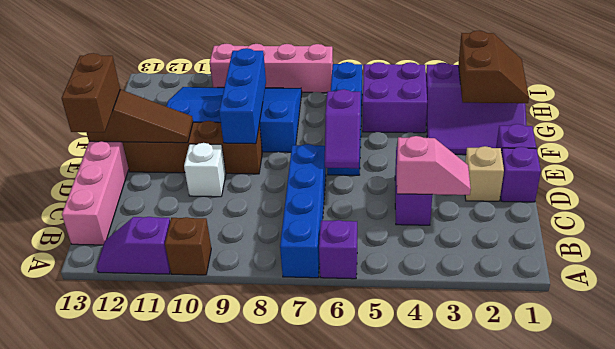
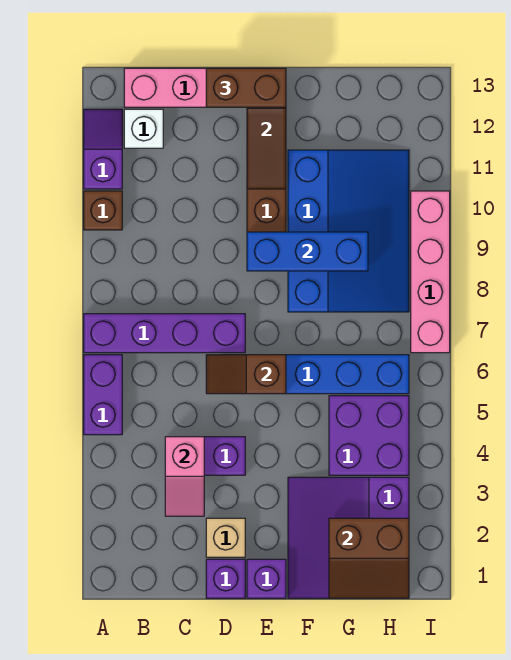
purple 1x1 brick [319,220,357,279] -> purple 1x2 brick [84,355,122,435]
blue 1x4 brick [280,144,326,278] -> purple 1x4 brick [84,314,245,353]
purple 1x2 slope [325,89,360,168] -> brown 1x2 slope [206,355,286,394]
white 1x1 brick [184,143,226,197] -> white 1x1 brick moved to [124,109,163,148]

